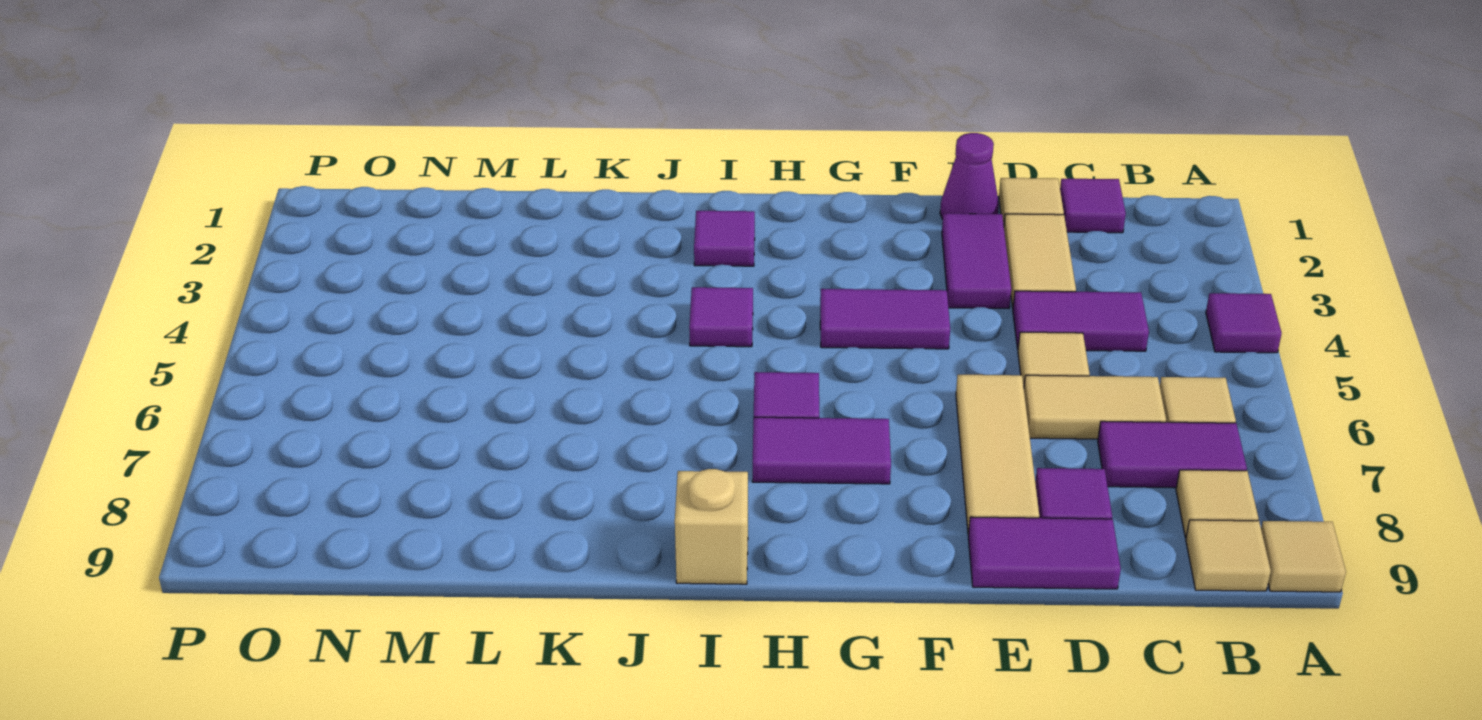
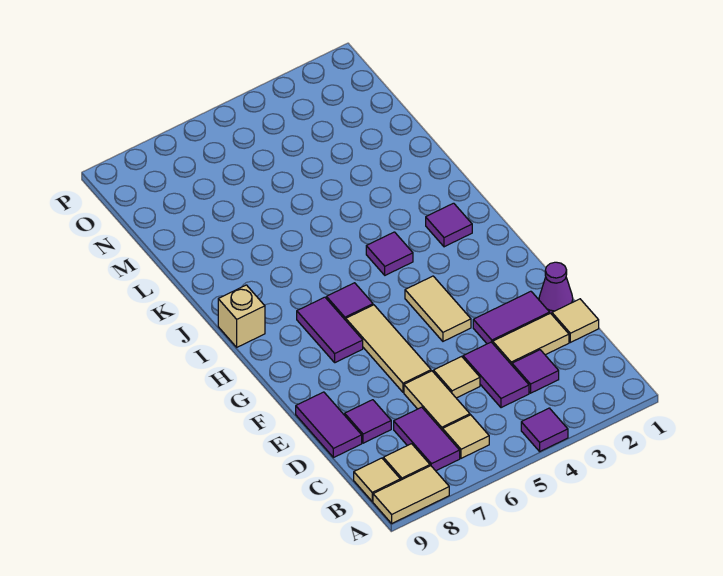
tan 1x1 tile [1261,521,1346,592] -> tan 1x2 tile [373,466,449,523]
purple 1x1 tile [1060,179,1126,233] -> purple 1x1 tile moved to [512,350,559,393]
tan 1x3 tile [956,375,1039,535] -> tan 1x3 tile turned to [346,305,431,392]
purple 1x2 tile [820,289,950,349] -> tan 1x2 tile [405,276,471,341]

